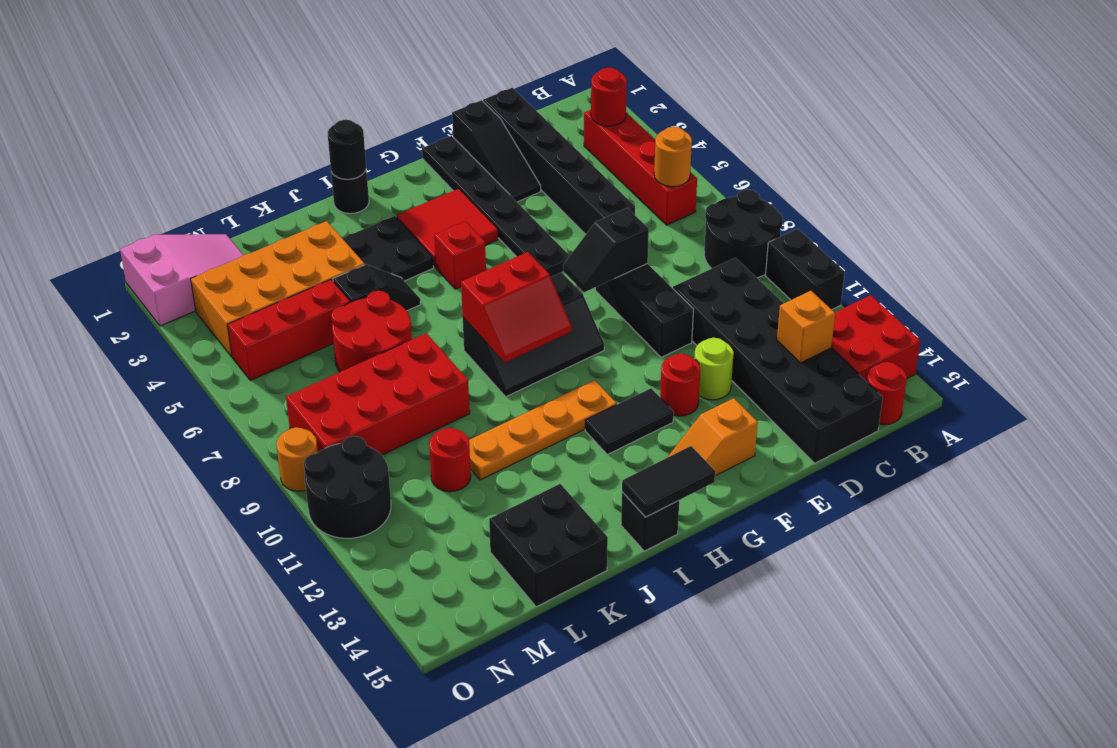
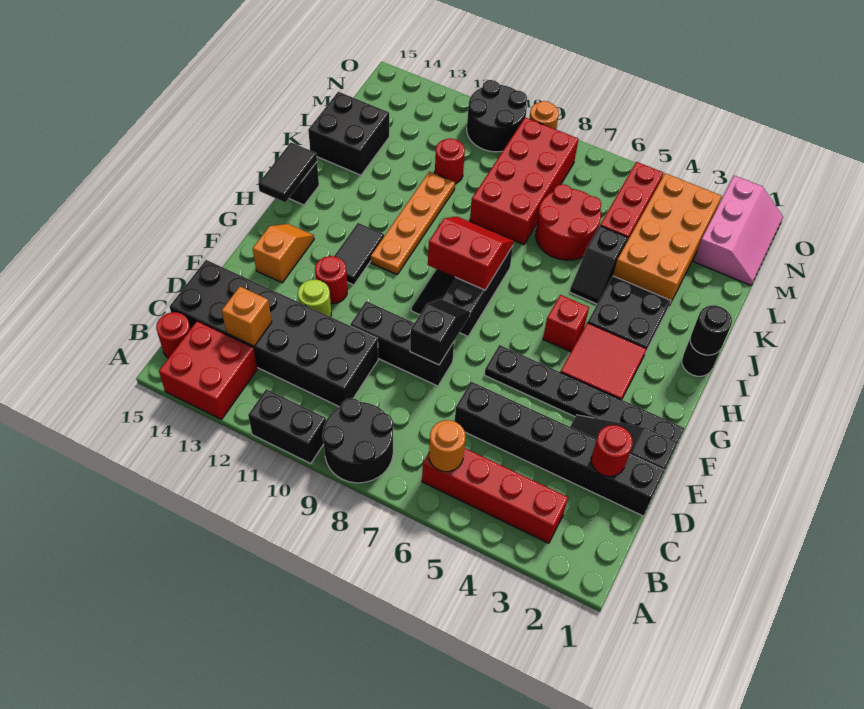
red 1x1 round brick [591,67,627,126] -> red 1x1 round brick moved to [591,425,633,476]
red 2x2 slope [461,252,571,362] -> red 2x2 slope turned to [428,217,514,290]
pink 2x3 slope [120,234,243,326] -> pink 2x3 slope turned to [694,175,783,285]

